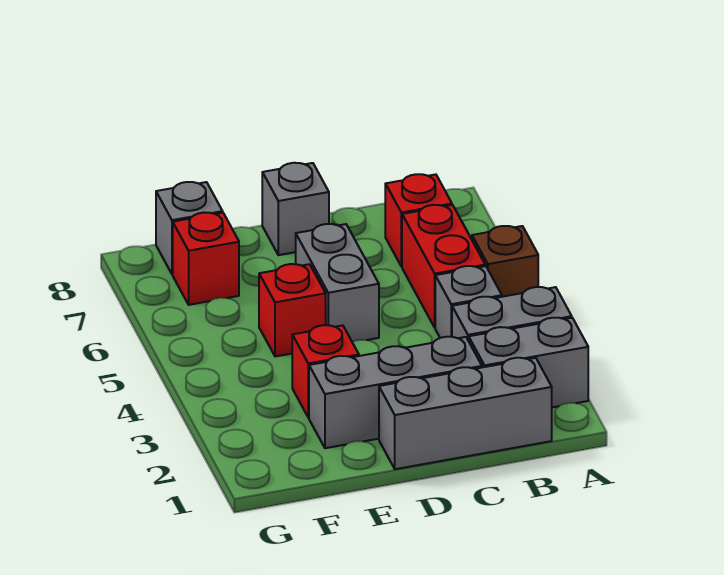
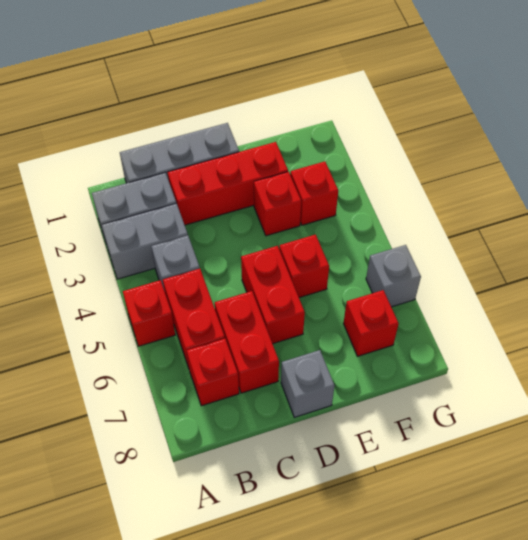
brown 1x1 brick [472,226,538,297] -> red 1x1 brick [123,280,175,346]
grey 1x3 brick [309,337,482,448] -> red 1x3 brick [167,142,288,225]
none -> red 1x2 brick [215,291,279,393]
grey 1x2 brick [296,224,379,342] -> red 1x2 brick [241,246,305,344]
none -> red 1x1 brick [290,162,338,225]
grey 1x1 brick [156,182,223,274] -> grey 1x1 brick moved to [366,245,421,307]

